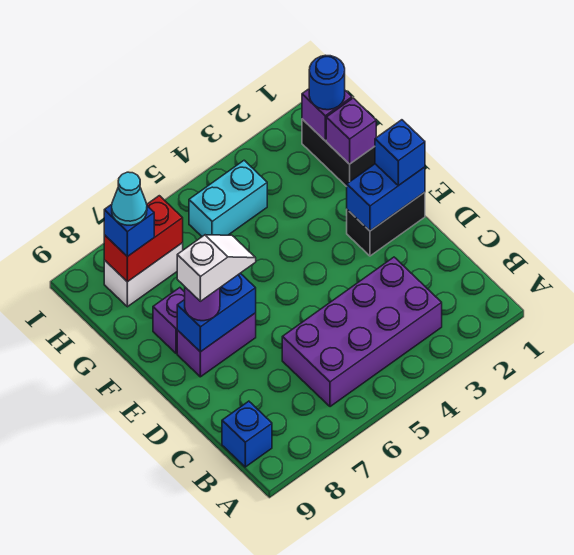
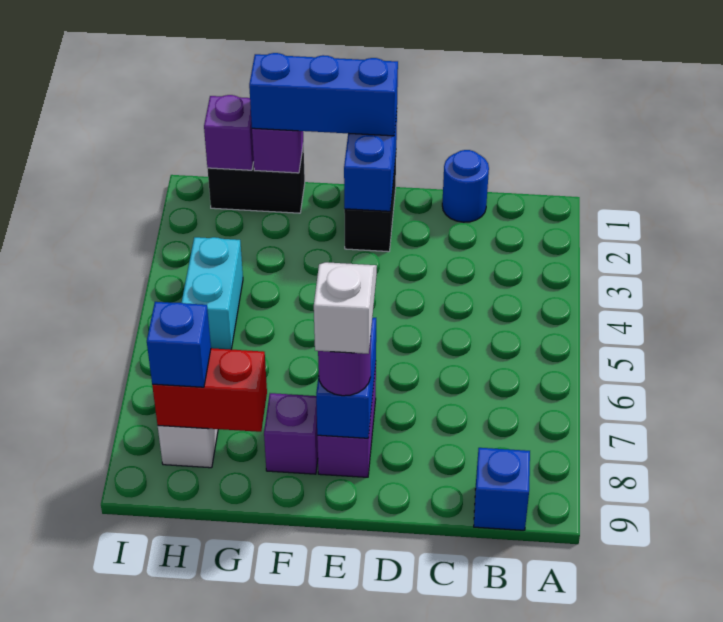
purple 2x4 brick [282,257,442,407] -> none
blue 1x1 brick [375,120,425,186] -> blue 1x3 brick [249,53,398,136]
blue 1x1 round brick [309,55,345,110] -> blue 1x1 round brick moved to [442,150,489,222]
red 1x2 brick [104,196,183,282] -> red 1x2 brick turned to [152,348,267,432]
cyan 1x1 cone [112,172,147,225] -> none

